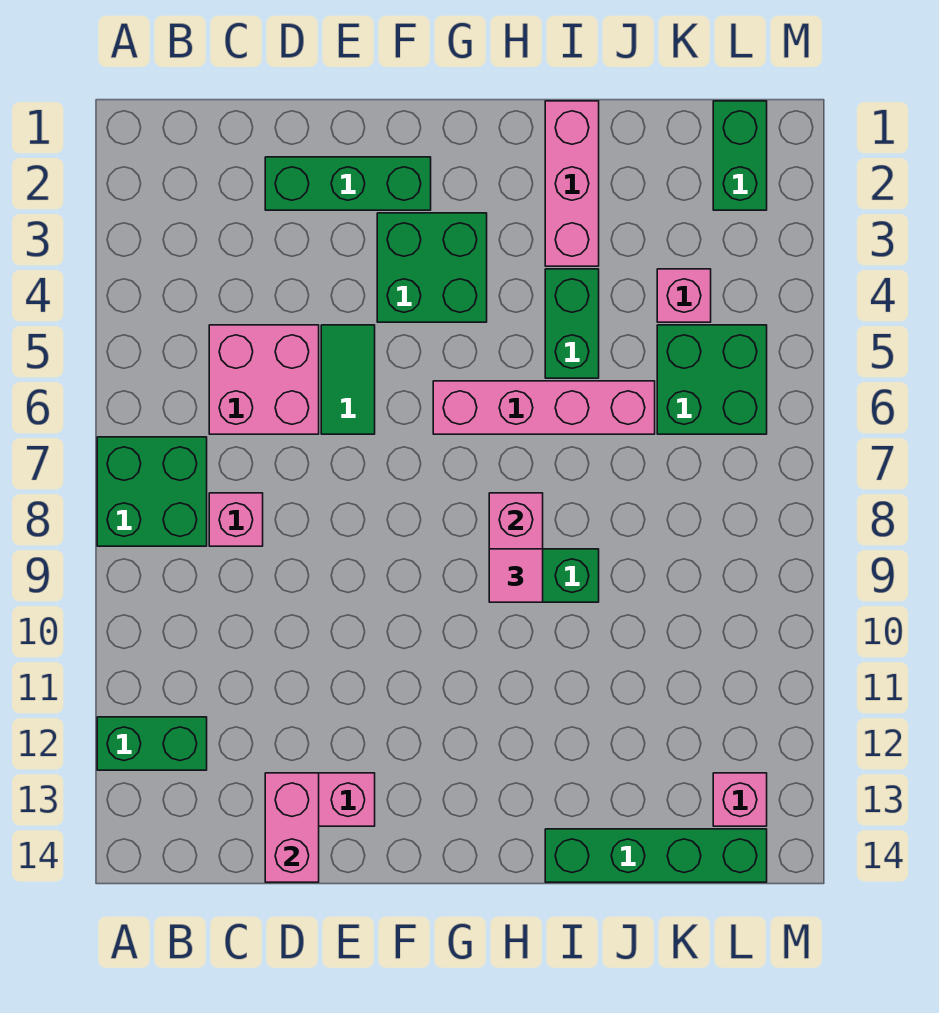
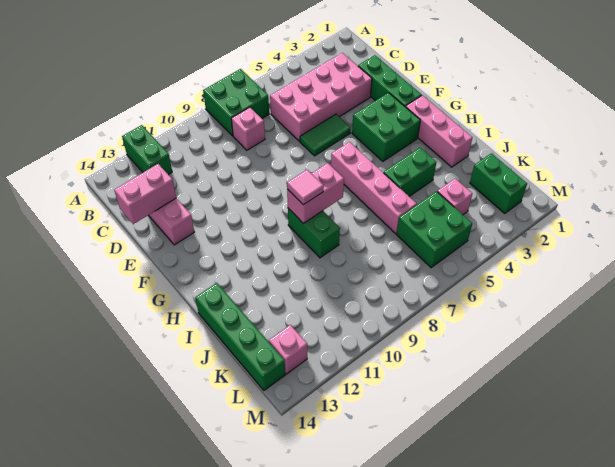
pink 2x2 brick [209,325,319,434] -> pink 2x4 brick [270,53,372,141]
pink 1x3 brick [545,101,599,266] -> pink 1x3 brick turned to [406,95,472,167]
green 1x2 brick [713,101,767,210] -> green 1x2 brick turned to [470,153,527,214]

